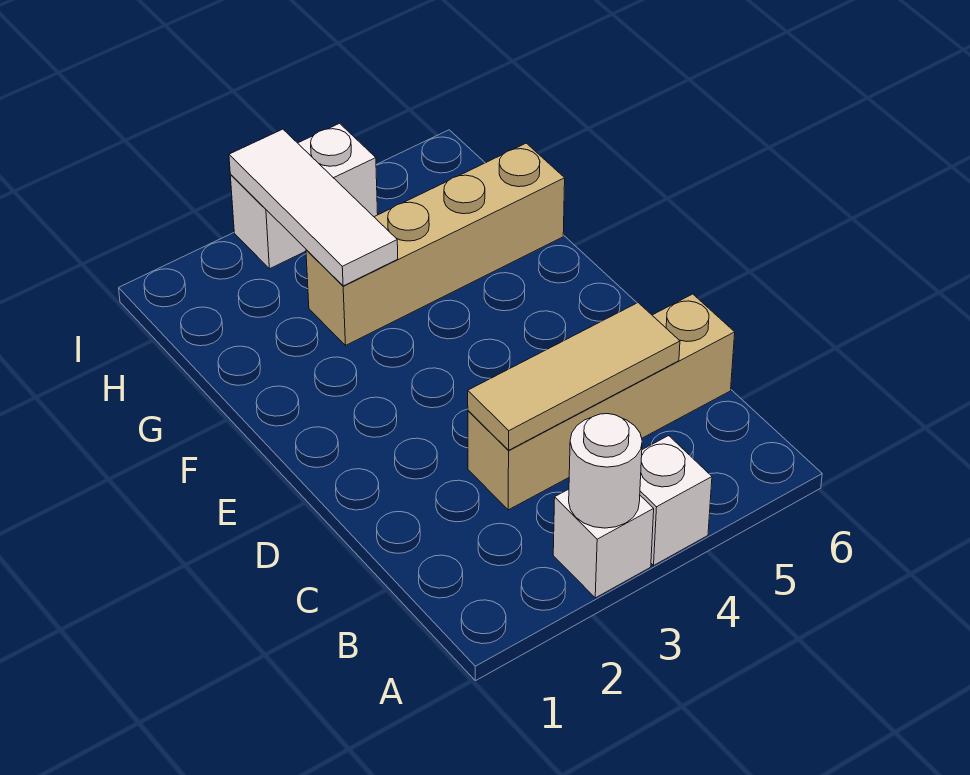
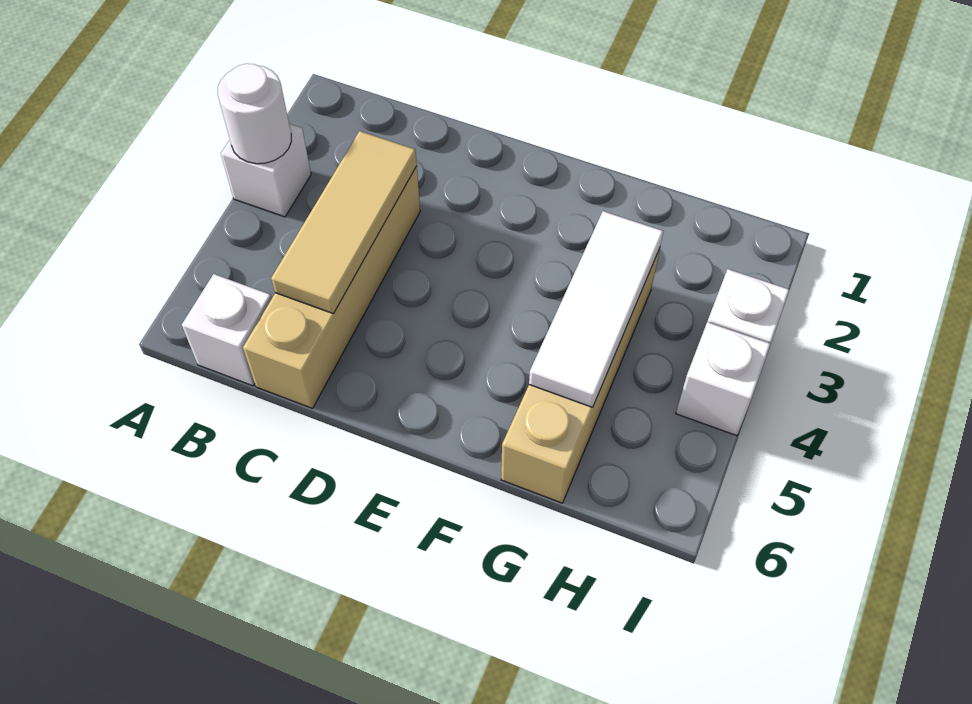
white 1x1 brick [640,436,712,565] -> white 1x1 brick moved to [182,274,272,386]
white 1x3 tile [229,129,398,286] -> white 1x3 tile turned to [529,211,663,407]

